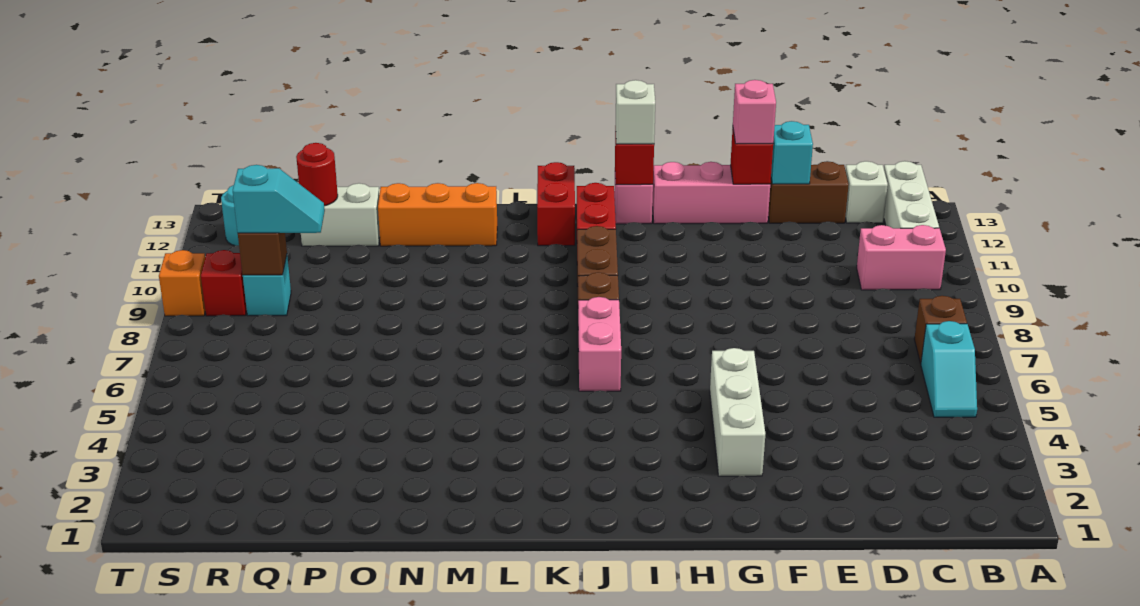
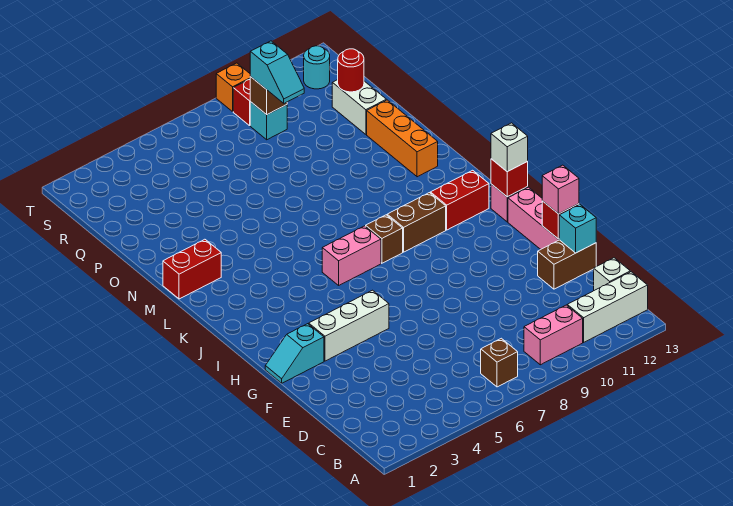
cyan 1x2 slope [921,321,977,417] -> cyan 1x2 slope moved to [265,324,324,383]
pink 1x2 brick [857,225,946,290] -> pink 1x2 brick turned to [524,305,583,365]
brown 1x2 brick [768,161,849,223] -> brown 1x2 brick turned to [538,240,596,289]
red 1x2 brick [537,162,575,246] -> red 1x2 brick moved to [163,239,221,299]

